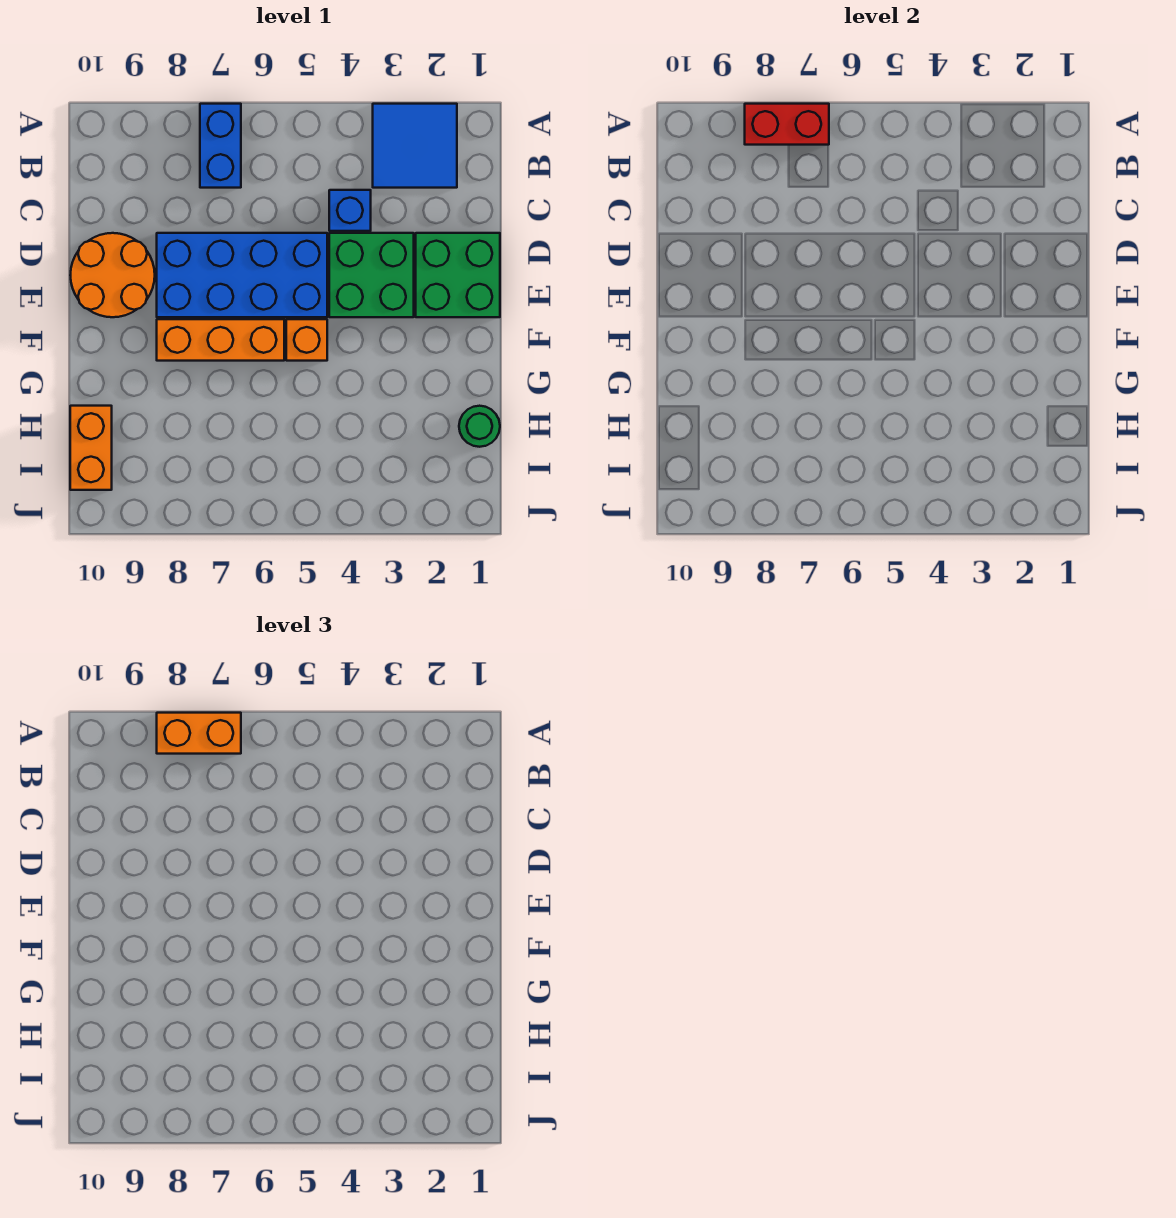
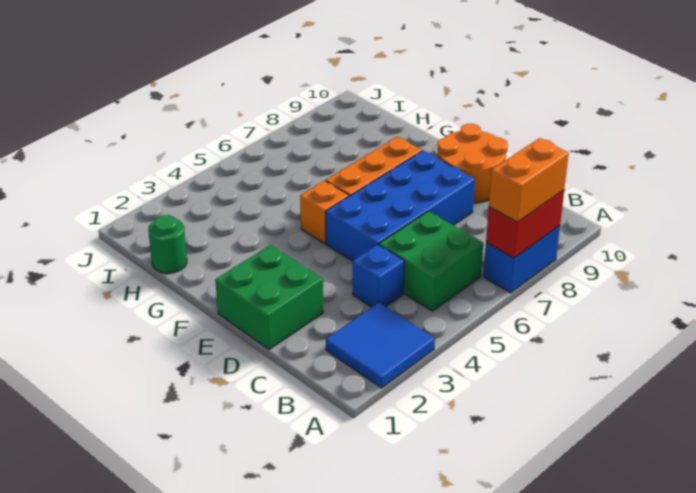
blue 1x2 brick [200,104,241,188] -> blue 1x2 brick turned to [483,226,560,293]
green 2x2 brick [329,233,414,317] -> green 2x2 brick moved to [379,211,483,311]
orange 1x2 brick [70,406,112,490] -> none

